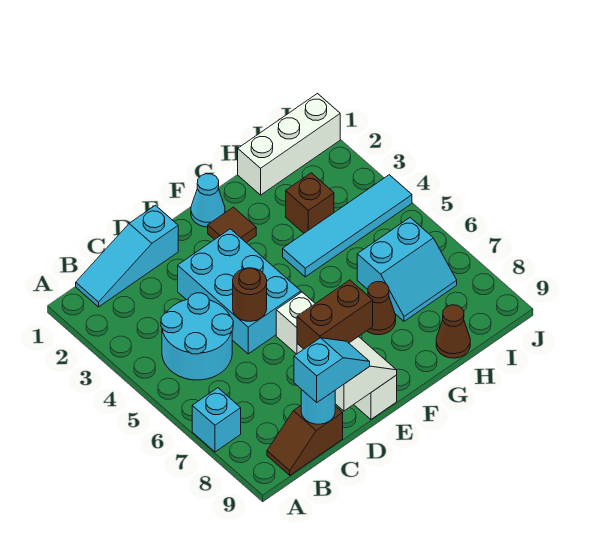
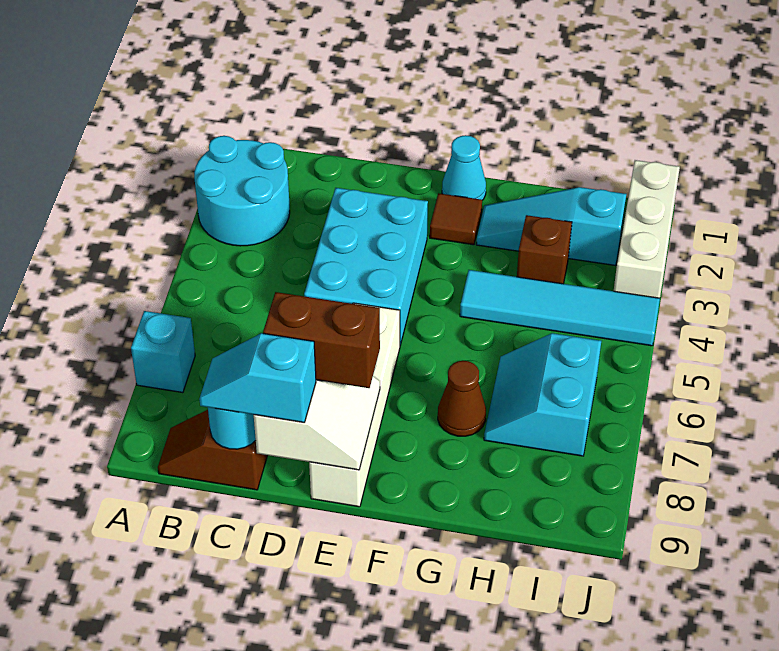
cyan 1x3 slope [76,205,178,307] -> cyan 1x3 slope moved to [476,187,626,266]
cyan 2x2 round brick [161,293,233,380] -> cyan 2x2 round brick moved to [194,136,290,246]
cyan 1x2 slope [294,338,370,403] -> cyan 1x2 slope turned to [199,333,316,422]
brown 1x1 round brick [233,268,267,321] -> none
white 1x3 brick [238,94,340,195] -> white 1x3 brick turned to [614,160,680,298]
cyan 2x2 slope [357,218,457,321] -> cyan 2x2 slope turned to [484,333,601,456]
brown 1x1 cone [436,305,470,358] -> none

